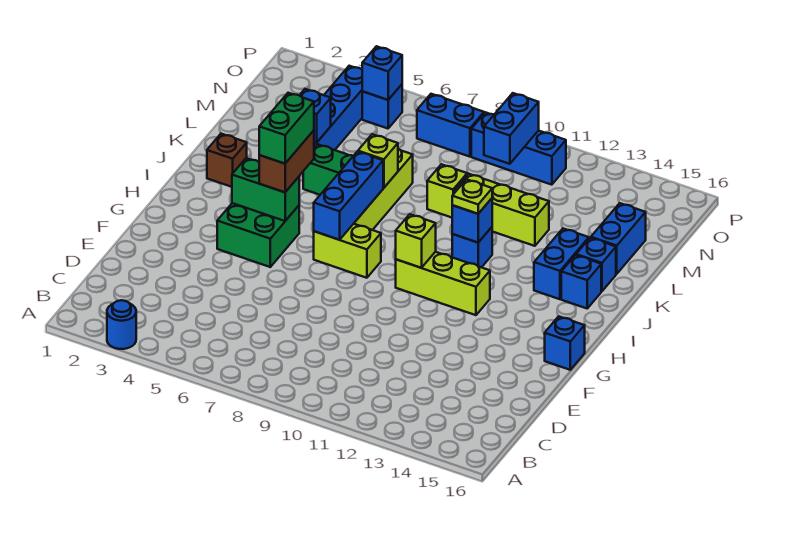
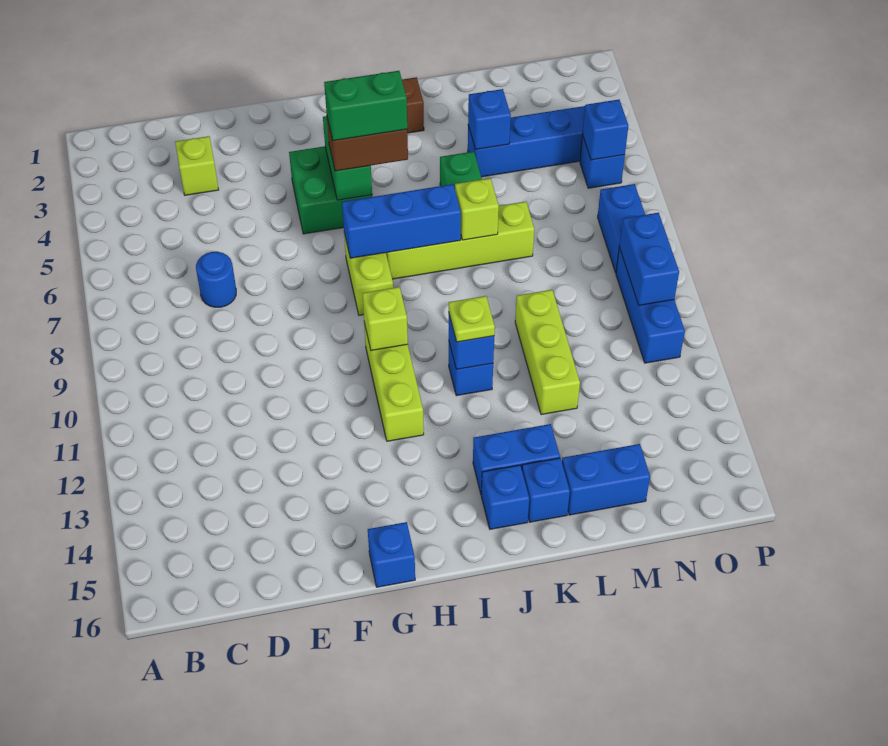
blue 1x1 round brick [107,300,136,349] -> blue 1x1 round brick moved to [196,252,236,307]
lime 1x1 brick [427,164,467,218] -> lime 1x1 brick moved to [175,136,219,195]
blue 1x2 brick [484,93,539,164] -> blue 1x2 brick turned to [619,213,679,305]

